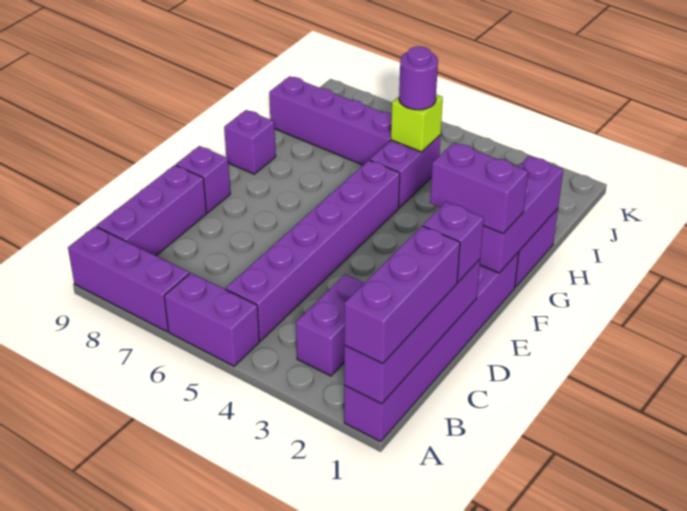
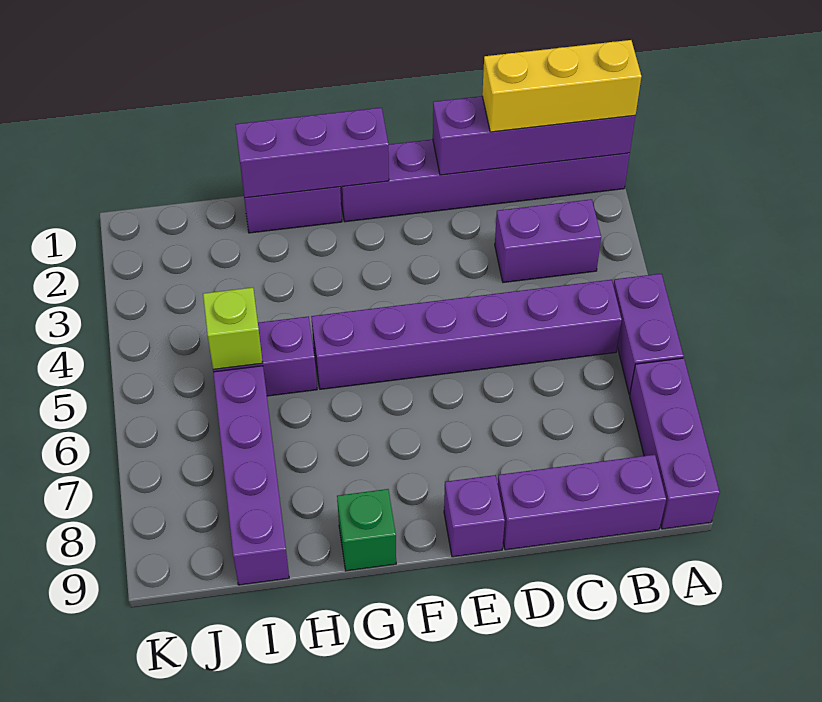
purple 1x3 brick [344,226,460,364] -> yellow 1x3 brick [482,40,641,132]
purple 1x1 brick [423,202,484,282] -> none
purple 1x2 brick [430,143,528,234] -> none
purple 1x1 brick [224,110,276,174] -> green 1x1 brick [337,489,396,571]
purple 1x1 round brick [399,46,438,110] -> none

